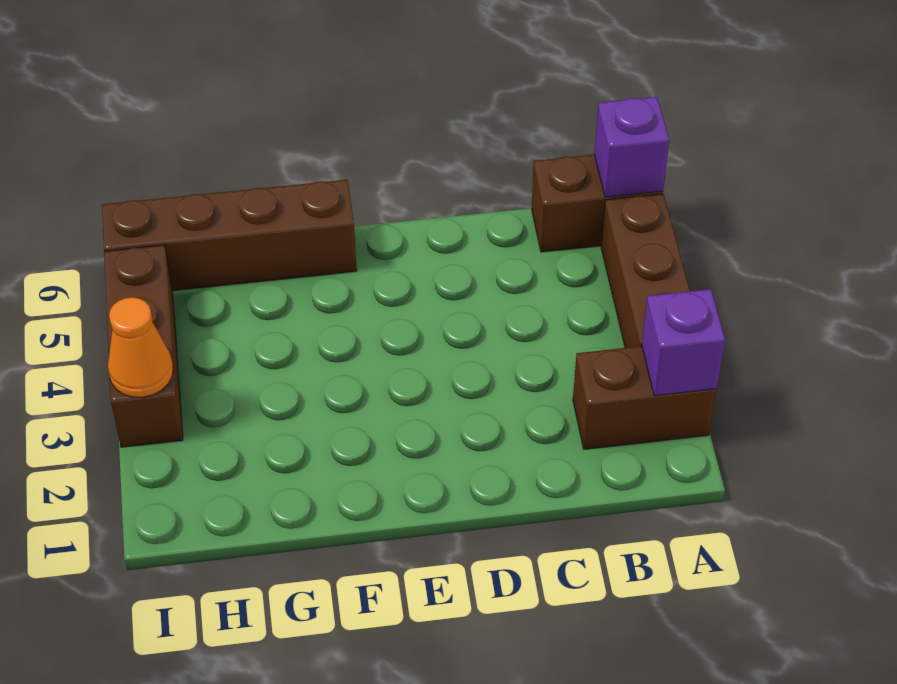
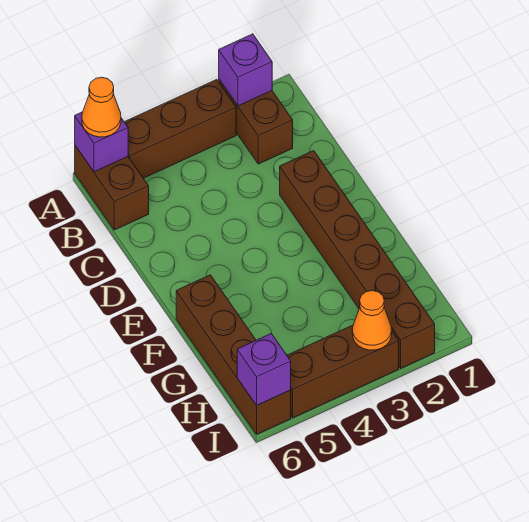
none -> orange 1x1 cone [82,77,121,137]
none -> brown 1x6 brick [280,151,435,368]
none -> purple 1x1 brick [237,333,291,405]

